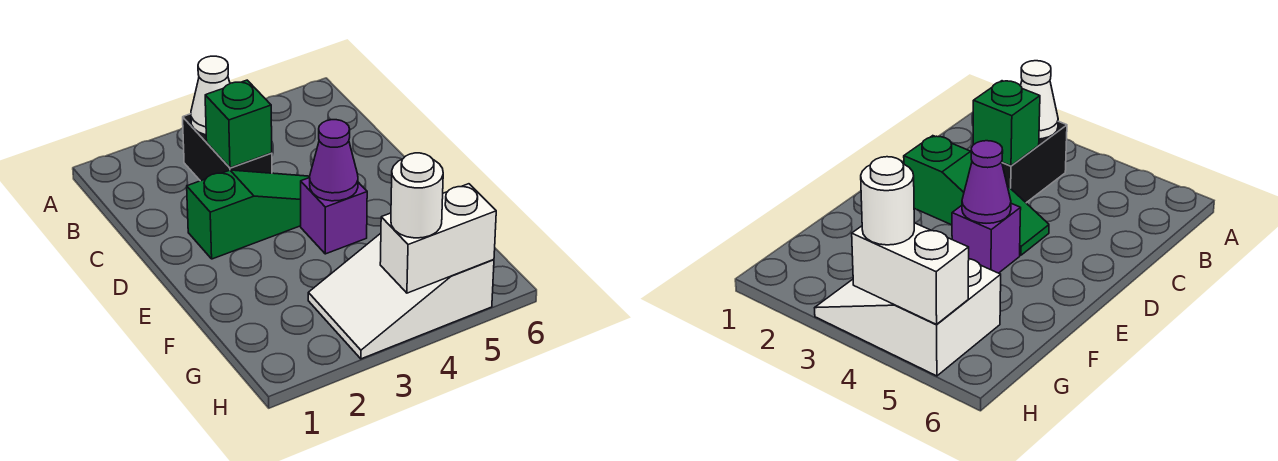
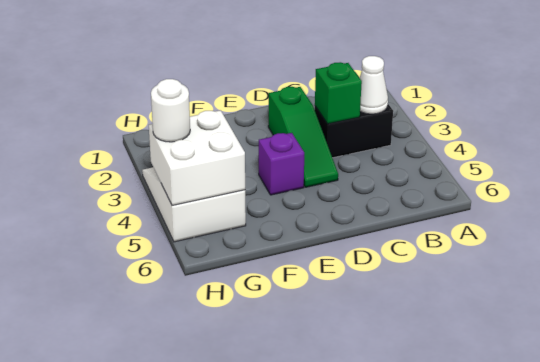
purple 1x1 cone [310,120,358,201] -> none
white 1x2 brick [380,184,496,293] -> white 2x2 brick [149,110,245,205]

